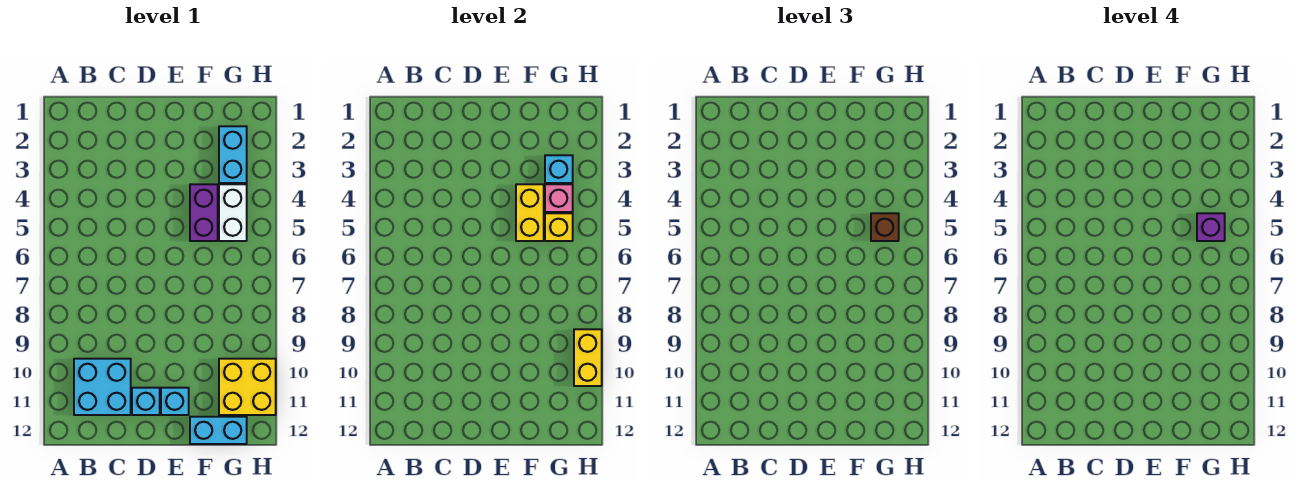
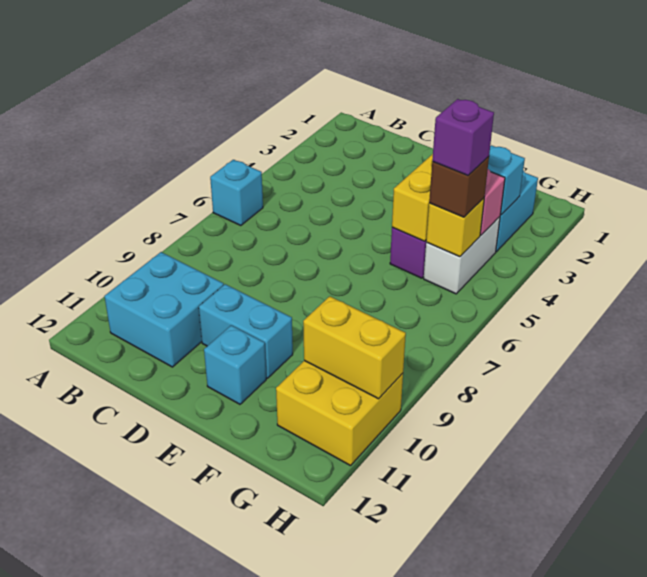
cyan 1x1 brick [132,388,160,415] -> cyan 1x1 brick moved to [210,160,263,226]
cyan 1x2 brick [190,417,247,444] -> cyan 1x2 brick moved to [199,284,293,378]
yellow 1x2 brick [574,329,602,386] -> yellow 1x2 brick turned to [303,296,406,399]

